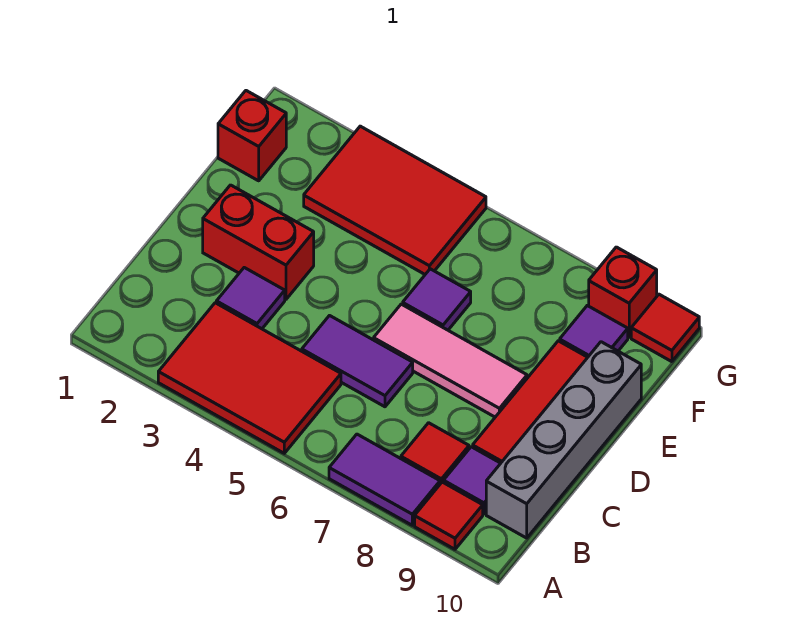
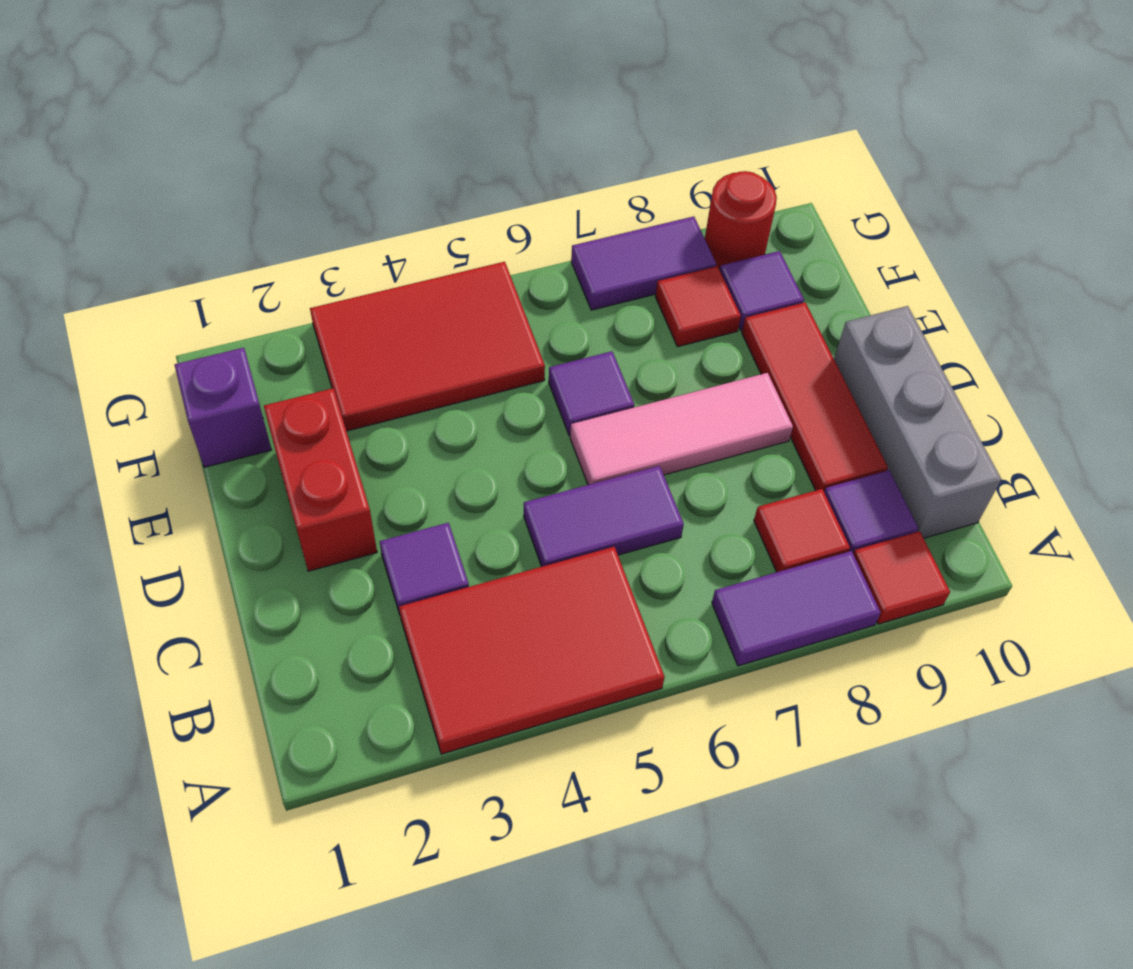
grey 1x4 brick [486,342,641,538] -> grey 1x3 brick [834,306,1001,538]
red 1x2 brick [203,185,314,299] -> red 1x2 brick turned to [264,388,377,571]
red 1x1 brick [218,91,286,181] -> purple 1x1 brick [175,348,272,467]
none -> purple 1x2 tile [571,216,716,310]
red 1x1 brick [589,247,657,337] -> red 1x1 round brick [705,171,777,269]
red 1x1 tile [631,294,699,362] -> red 1x1 tile moved to [655,266,741,347]

